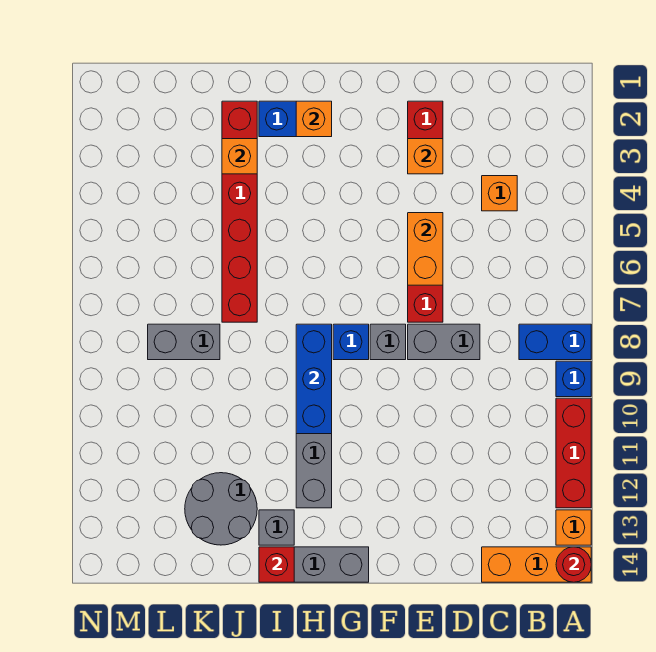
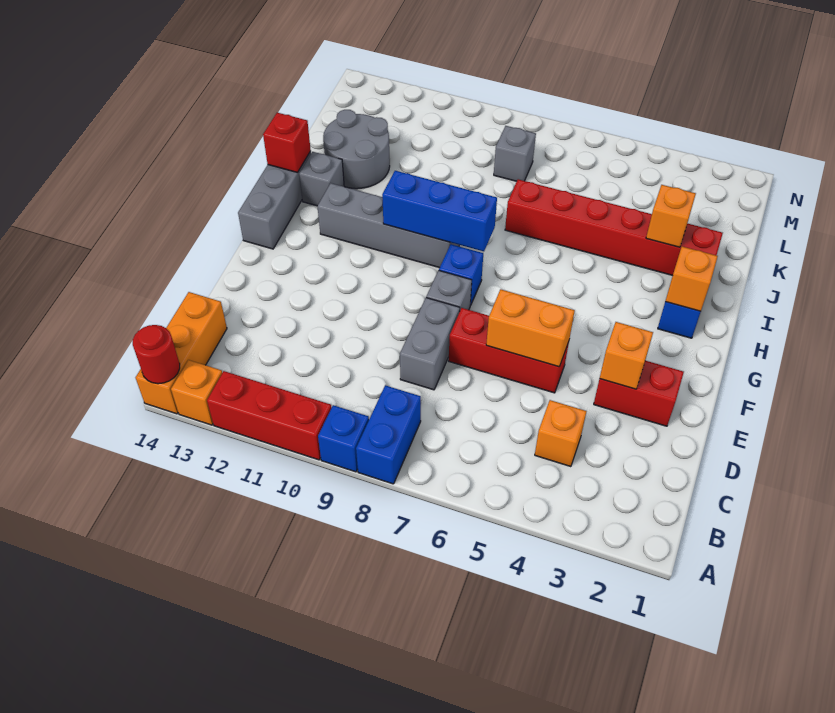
grey 1x2 brick [148,324,220,360] -> grey 1x1 brick [494,126,536,181]

